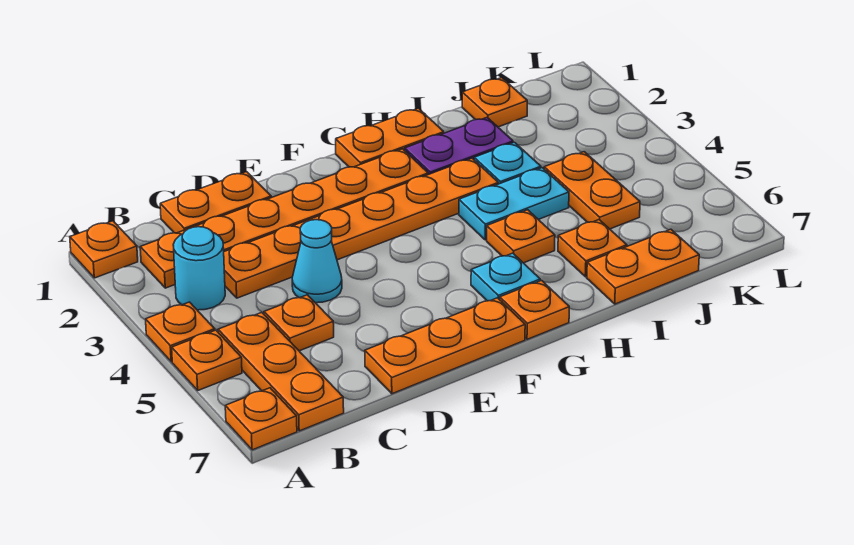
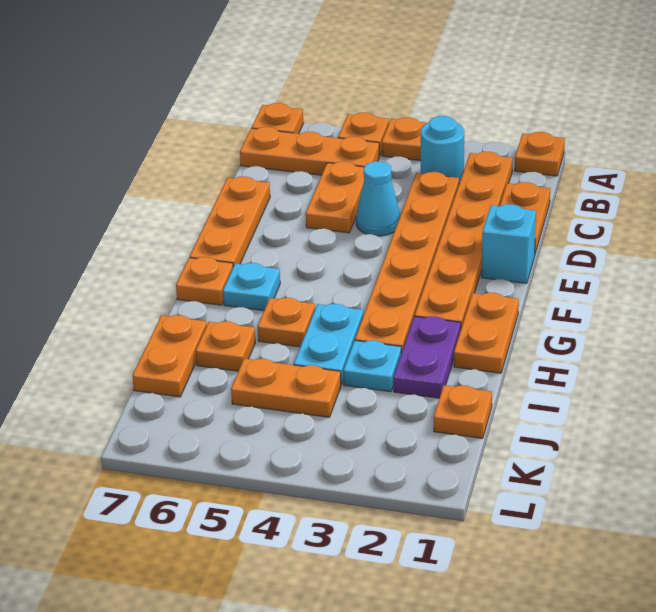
orange 1x1 plate [264,295,334,351] -> orange 1x2 plate [306,161,364,233]
none -> cyan 1x1 brick [482,204,536,283]

